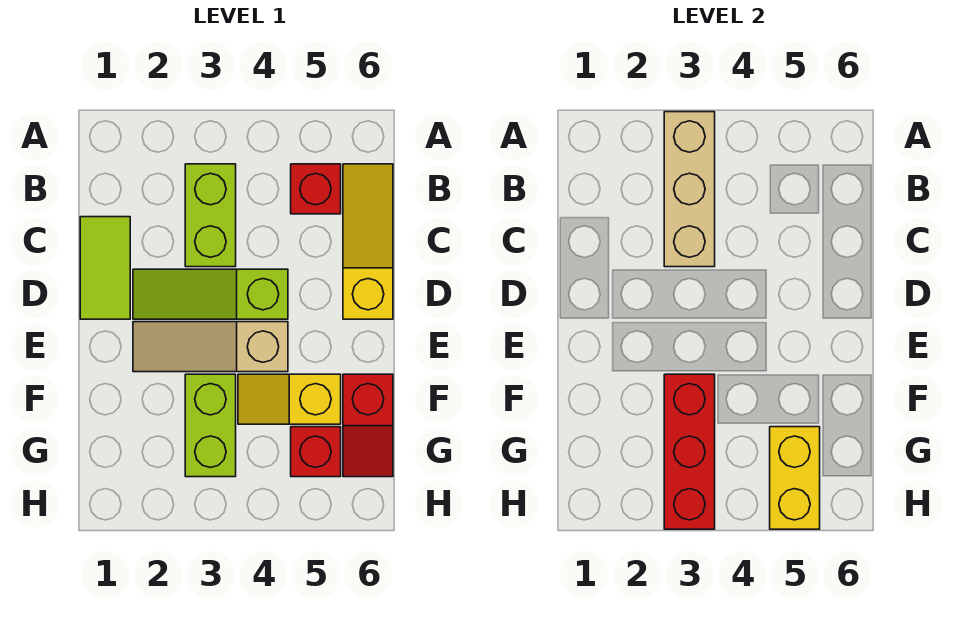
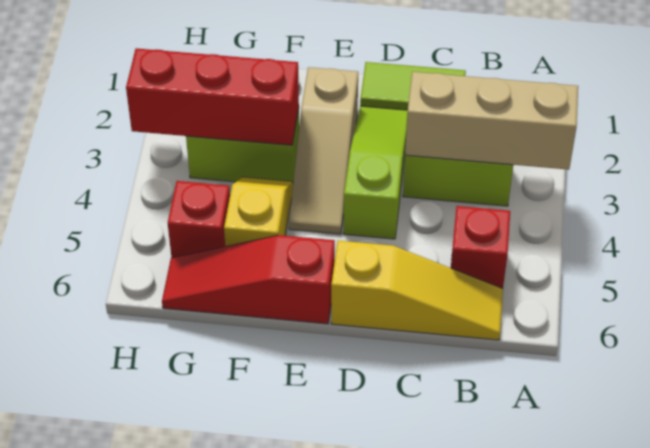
tan 1x3 slope [133,322,288,372] -> tan 1x3 slope turned to [289,67,358,234]
red 1x2 slope [343,374,393,477] -> red 1x3 slope [162,235,335,324]
yellow 1x2 brick [770,427,820,529] -> none

